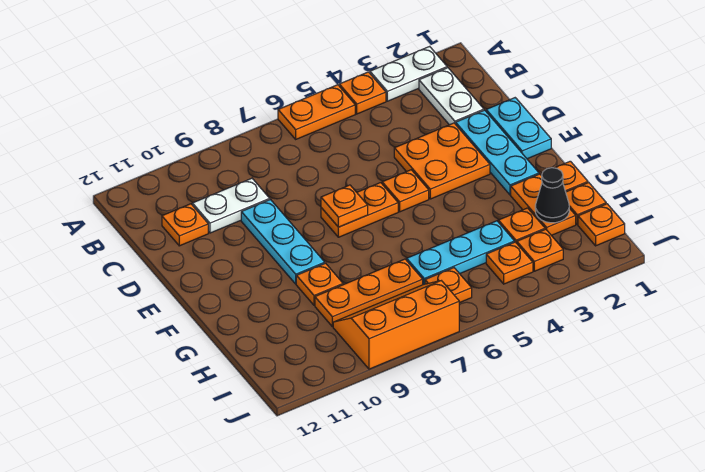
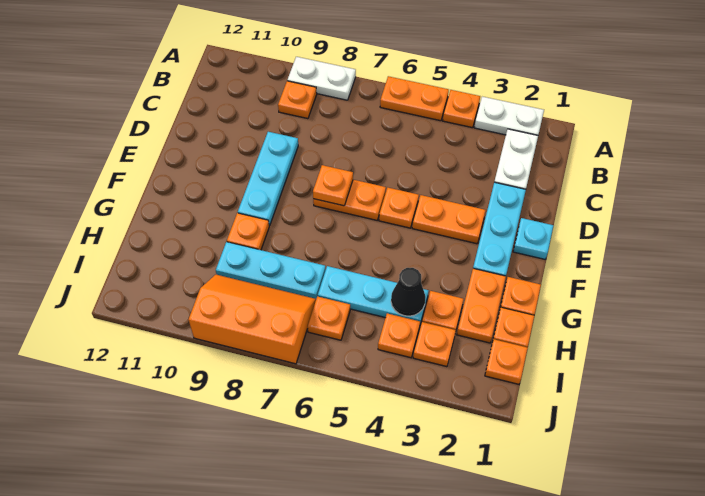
white 1x2 plate [192,178,270,233] -> white 1x2 plate moved to [287,57,356,100]
orange 1x1 plate [162,204,208,246] -> orange 1x1 plate moved to [278,81,317,119]
cyan 1x2 plate [486,98,551,159] -> cyan 1x1 plate [513,218,554,259]
orange 2x2 plate [394,123,490,199] -> orange 1x2 plate [412,195,486,244]
black 1x1 cone [535,168,569,223] -> black 1x1 cone moved to [391,268,425,316]
orange 1x3 plate [315,259,423,327] -> cyan 1x3 plate [216,242,326,299]

